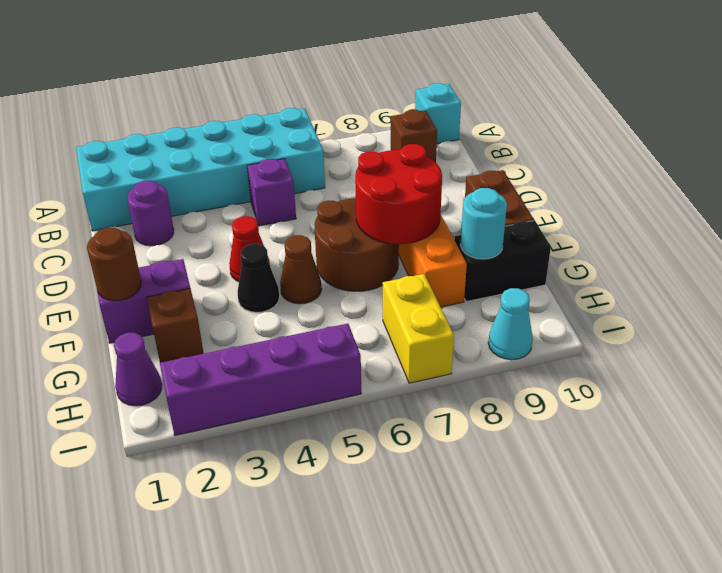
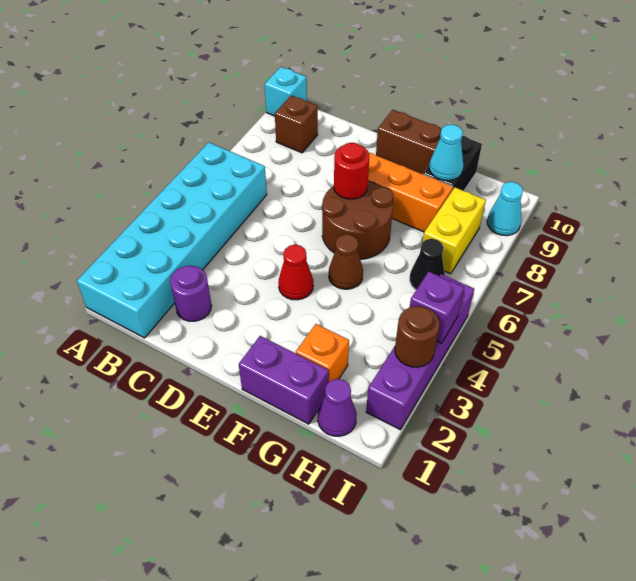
purple 1x1 brick [247,159,296,226] -> purple 1x1 brick moved to [410,272,464,343]
red 2x2 round brick [355,144,442,244] -> red 1x1 round brick [334,143,369,199]
purple 1x2 brick [98,259,190,343] -> purple 1x2 brick turned to [239,336,329,424]
brown 1x1 round brick [87,228,141,301] -> brown 1x1 round brick moved to [395,306,440,367]
black 1x1 cone [238,244,279,312] -> black 1x1 cone moved to [410,239,445,290]
brown 1x1 brick [147,289,204,363] -> orange 1x1 brick [296,324,349,383]
cyan 1x1 round brick [460,188,507,259] -> cyan 1x1 cone [429,125,463,181]
yellow 1x2 brick [383,274,454,383] -> yellow 1x2 brick turned to [423,187,486,274]

